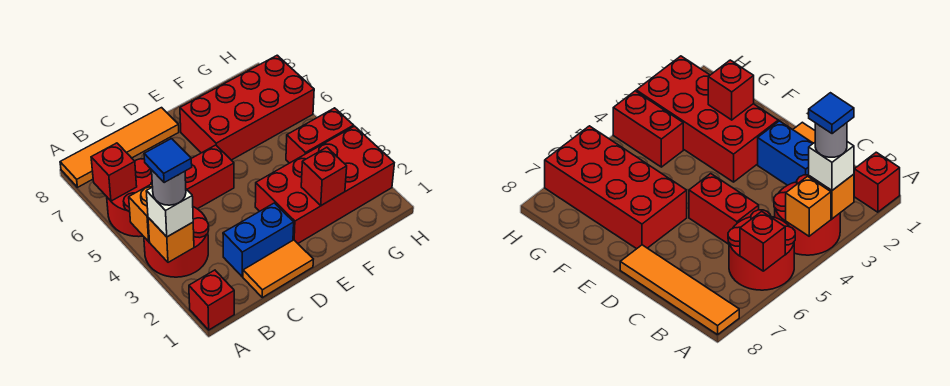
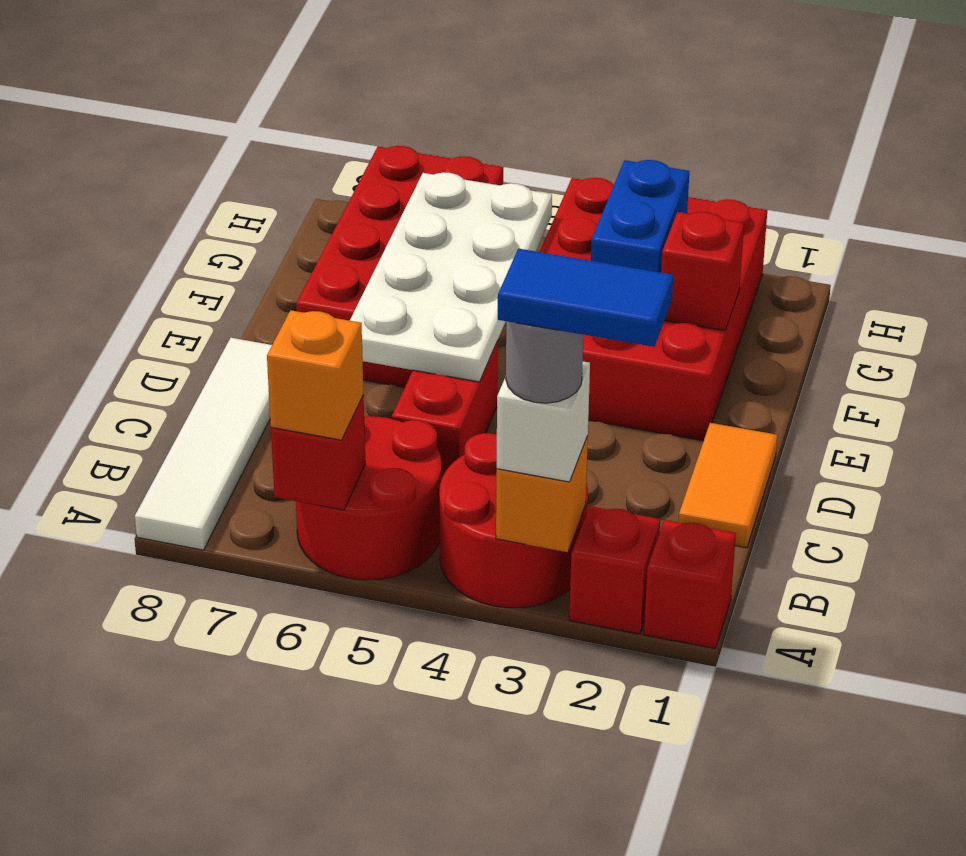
none -> red 1x1 brick [569,506,660,634]
blue 1x1 tile [144,139,192,183] -> blue 1x2 tile [498,249,673,347]
orange 1x1 brick [129,184,153,242] -> orange 1x1 brick moved to [267,310,364,440]
orange 1x4 tile [60,108,179,187] -> white 1x4 tile [135,338,272,550]
blue 1x2 brick [223,203,294,277] -> blue 1x2 brick moved to [591,160,689,272]
none -> white 2x4 plate [350,172,552,382]

